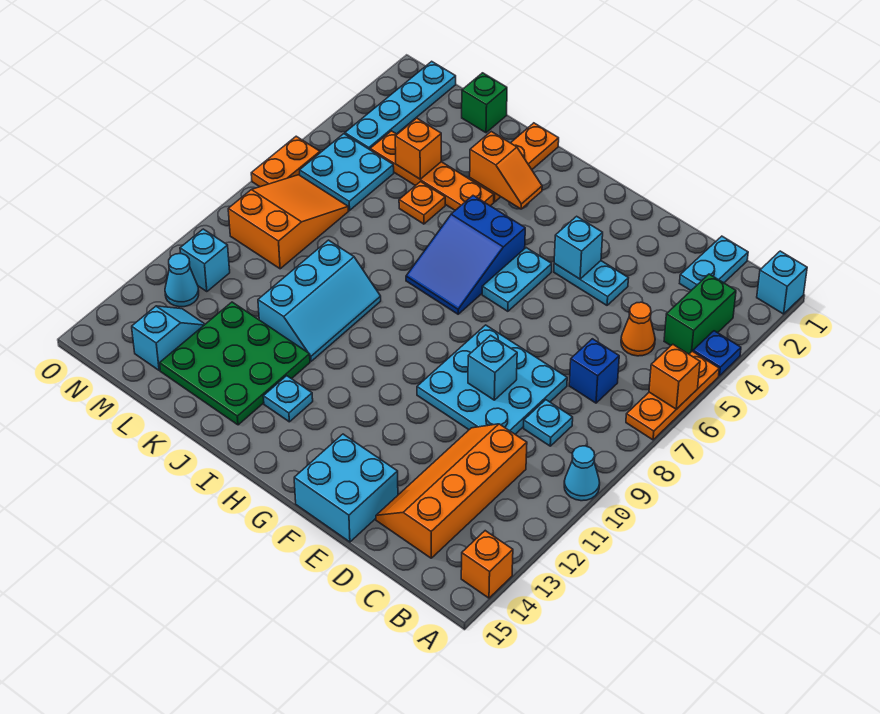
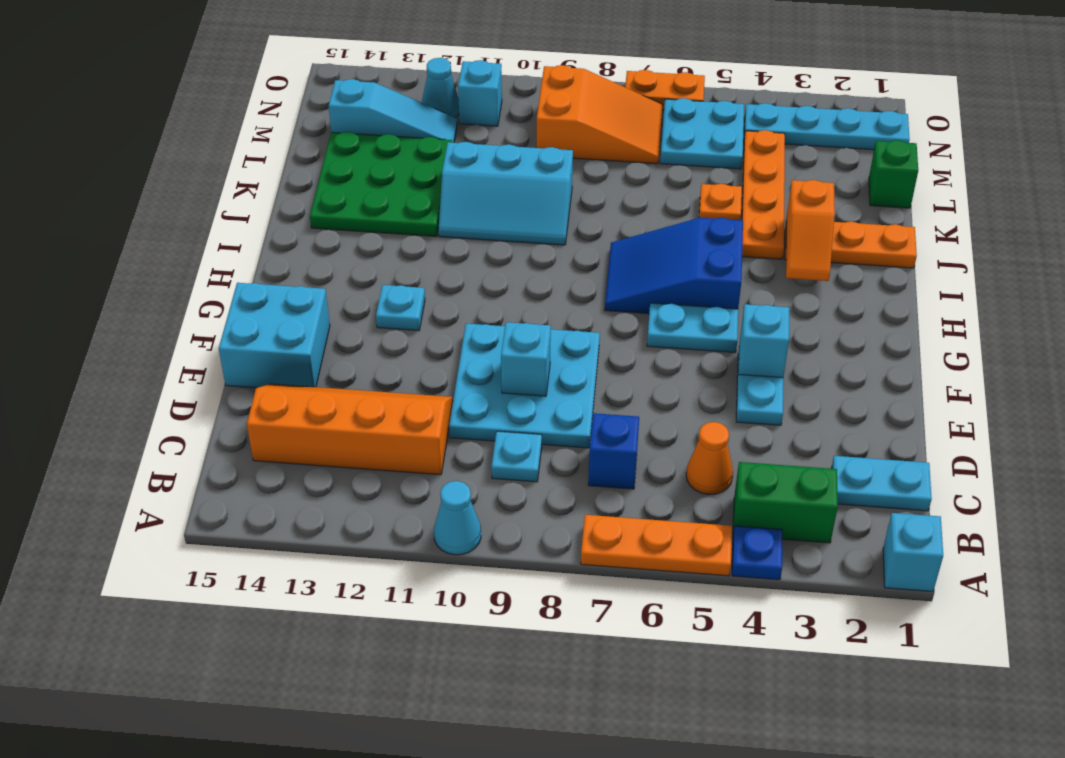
orange 1x1 brick [649,344,700,409] -> none
orange 1x1 brick [461,531,513,598] -> none
cyan 1x1 plate [263,376,313,422] -> cyan 1x1 plate moved to [376,285,425,331]
orange 1x1 brick [395,118,441,179] -> none
cyan 1x2 slope [132,306,205,370] -> cyan 1x3 slope [329,79,457,143]

